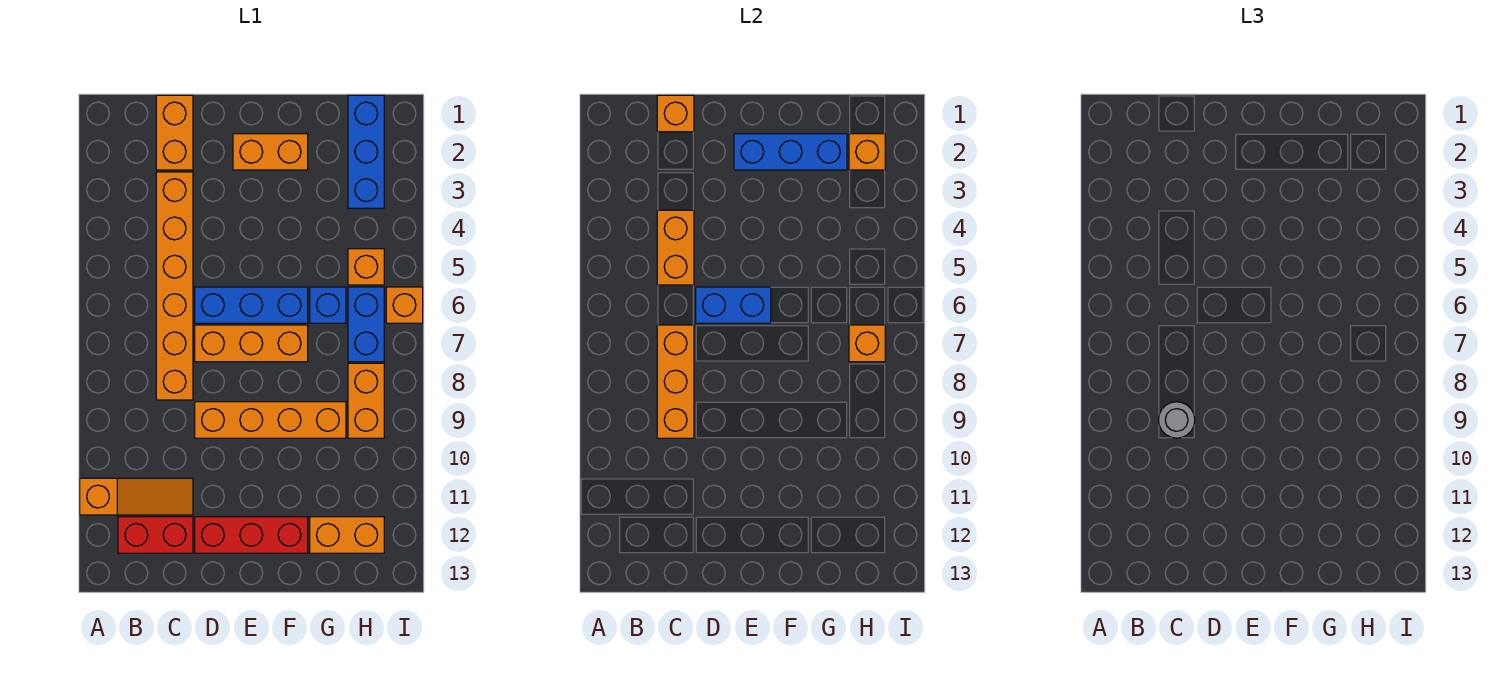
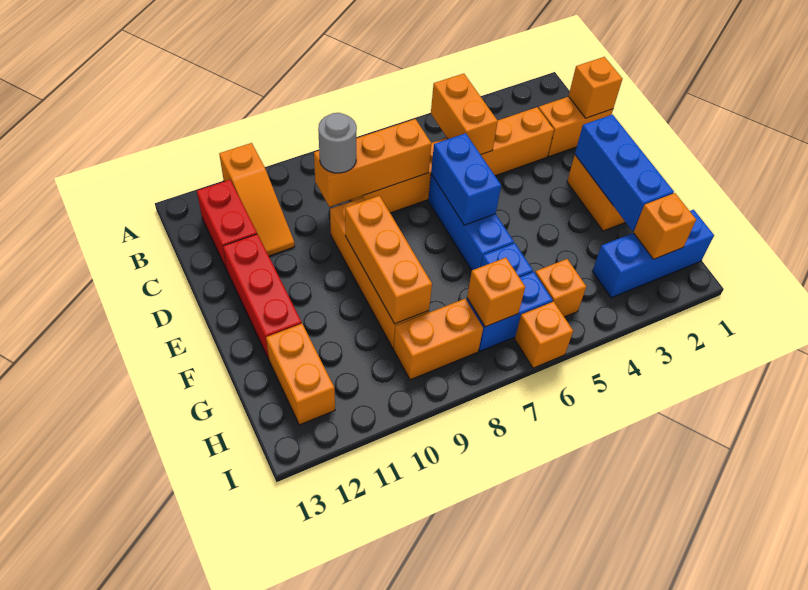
orange 1x2 brick [657,210,694,285] -> orange 1x2 brick turned to [431,74,498,155]
orange 1x3 brick [195,325,308,362] -> orange 1x3 brick moved to [345,196,432,324]

